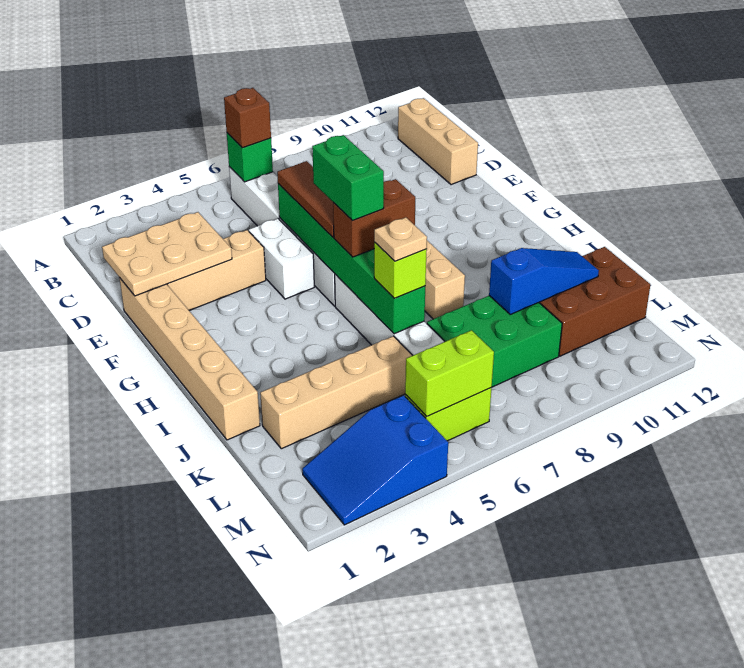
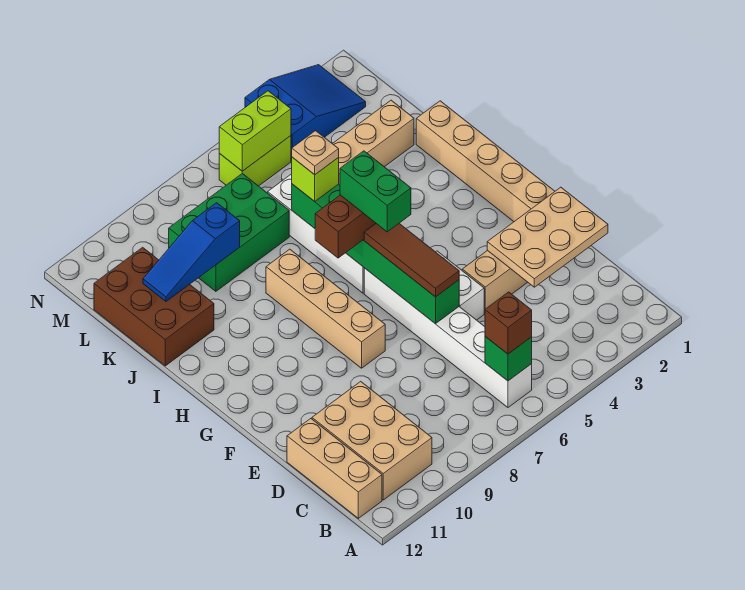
none -> tan 2x3 brick [312,381,432,500]
brown 2x3 brick [539,247,650,356] -> brown 2x3 brick turned to [94,247,214,366]

